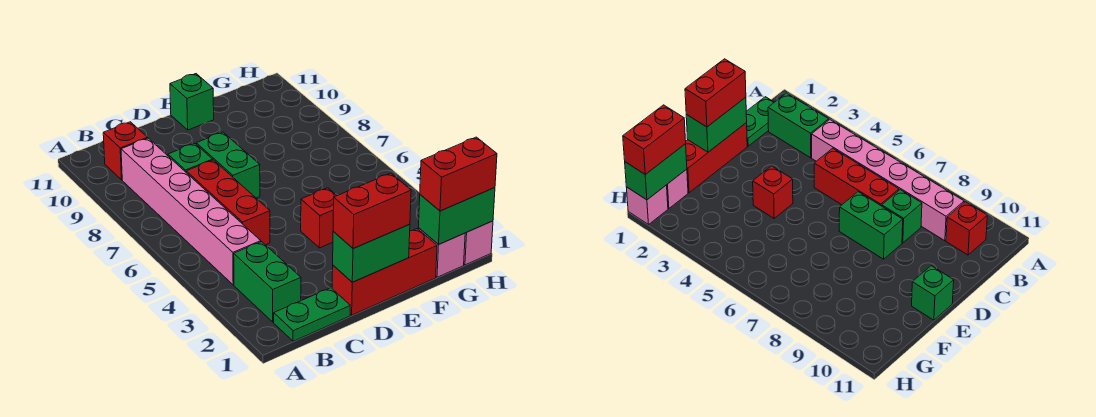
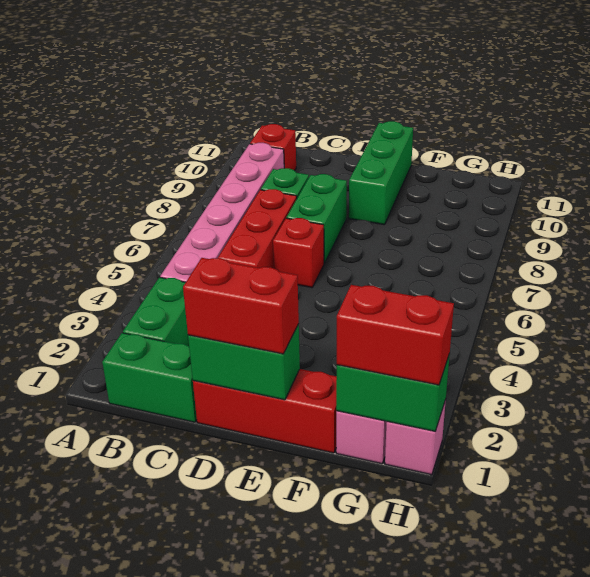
green 1x2 plate [274,288,350,341] -> green 1x2 brick [102,333,197,422]
red 1x1 brick [301,188,337,248] -> red 1x1 brick moved to [273,218,324,287]
green 1x1 brick [170,74,214,130] -> green 1x3 brick [349,121,413,225]

